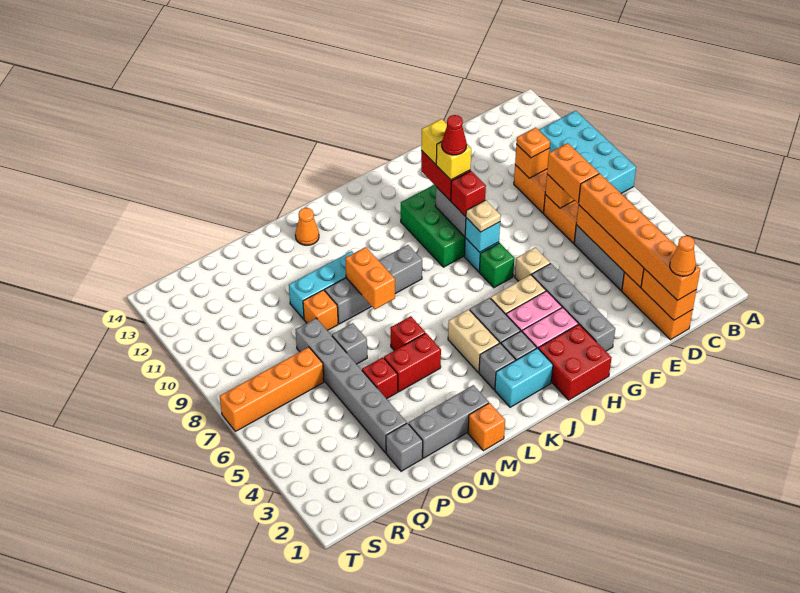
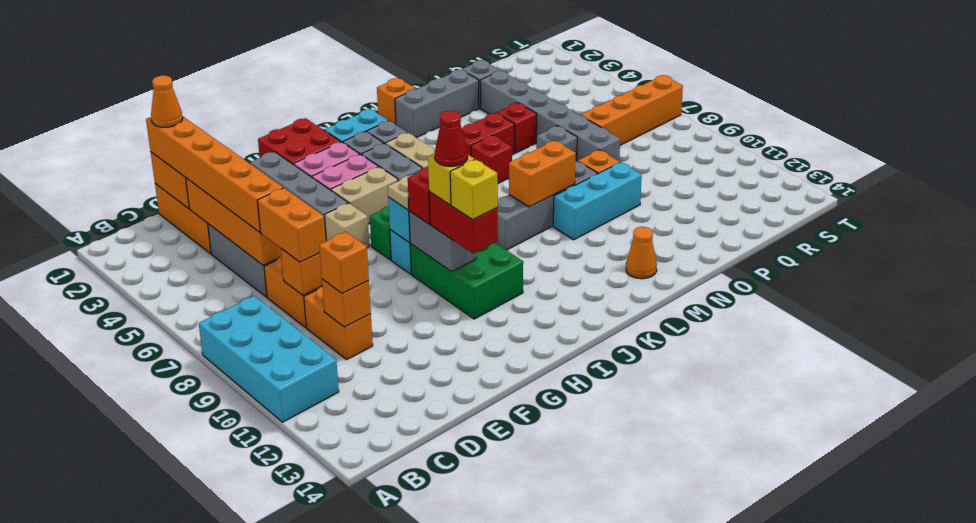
orange 1x1 plate [516,128,550,158] -> orange 1x1 brick [319,232,369,294]
orange 1x2 brick [345,247,395,309] -> orange 1x2 brick turned to [509,141,576,207]

